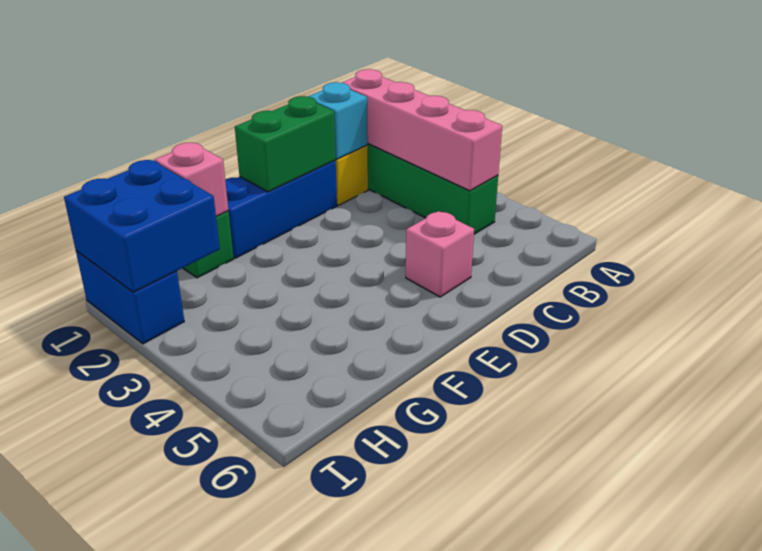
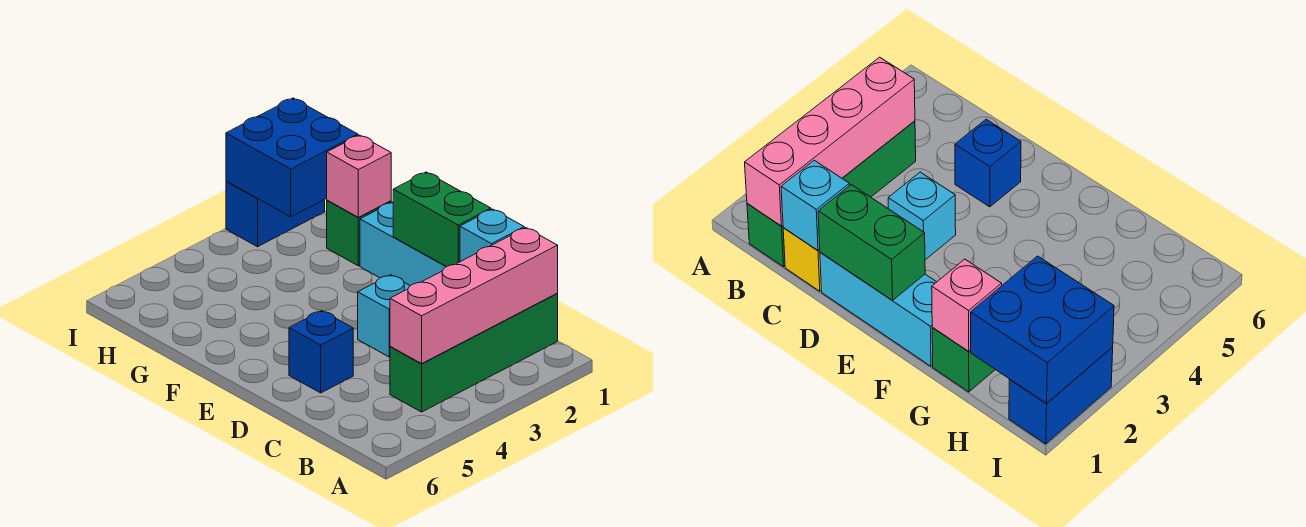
blue 1x3 brick [225,161,337,258] -> cyan 1x3 brick [360,202,446,286]
none -> cyan 1x1 brick [358,275,410,357]
pink 1x1 brick [406,211,474,297] -> blue 1x1 brick [289,311,353,393]

